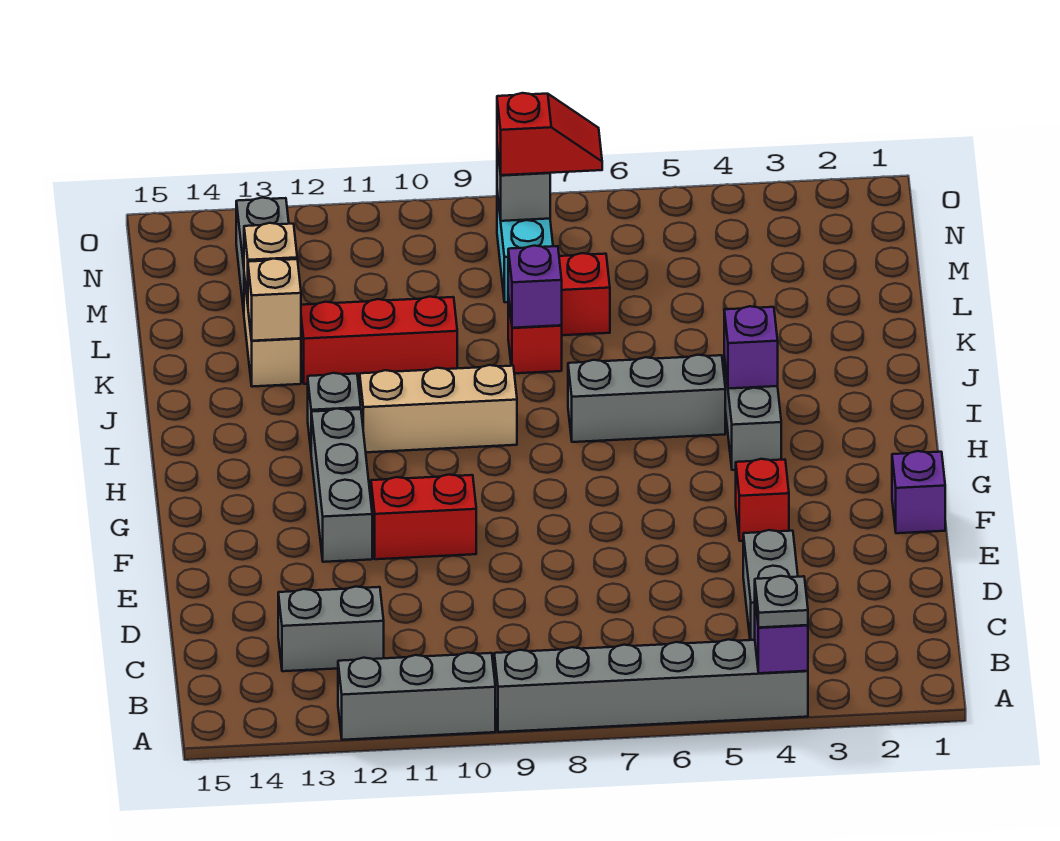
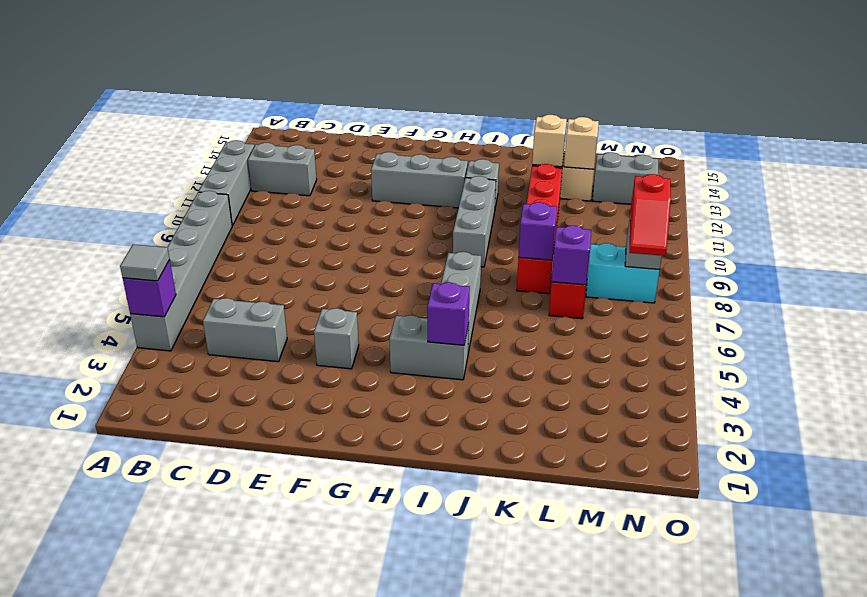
grey 1x1 plate [755,576,808,628] -> grey 1x1 tile [120,244,170,281]
grey 1x2 brick [278,587,384,671] -> grey 1x2 brick turned to [248,143,317,196]
purple 1x1 brick [892,451,945,533] -> purple 1x1 brick moved to [552,226,591,285]
red 1x1 brick [736,459,789,541] -> grey 1x1 brick [314,308,359,369]
red 1x2 brick [371,475,476,559] -> none
tan 1x3 brick [360,365,517,452] -> grey 1x3 brick [453,176,496,267]

